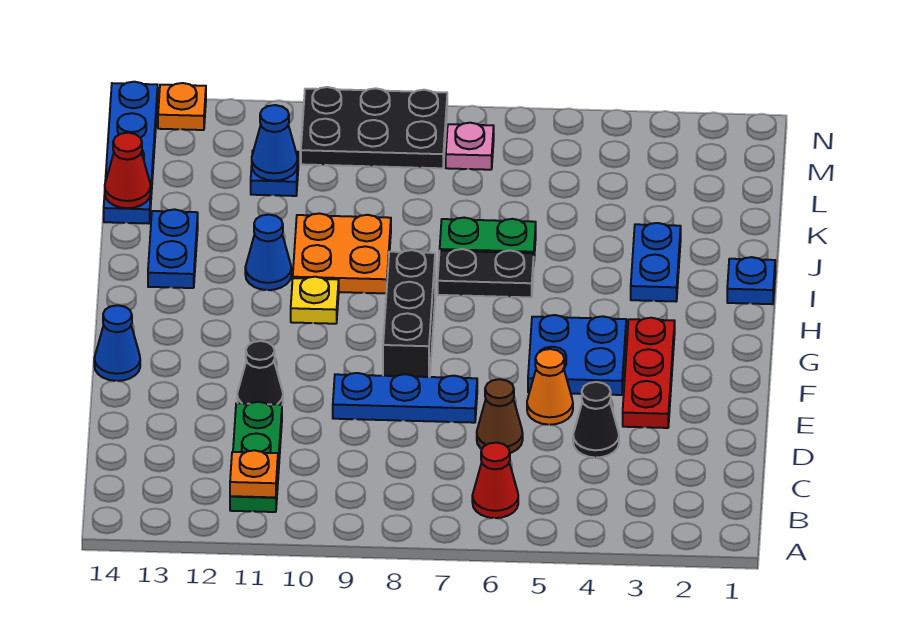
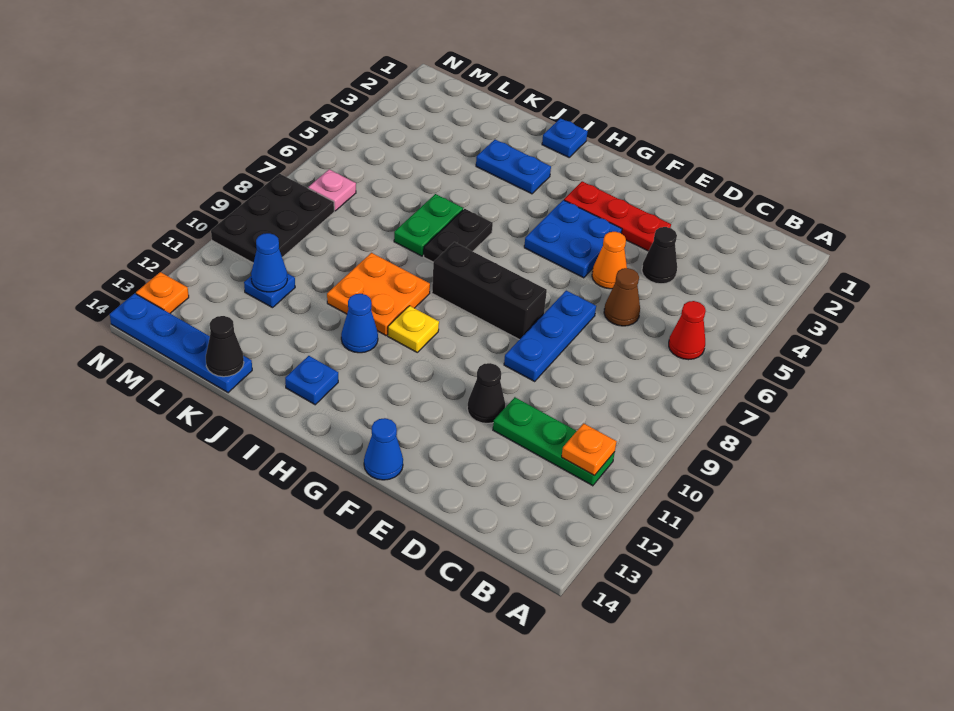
blue 1x2 plate [148,209,198,288] -> blue 1x1 plate [285,356,338,405]
red 1x1 cone [105,133,151,208] -> black 1x1 cone [206,316,244,377]

